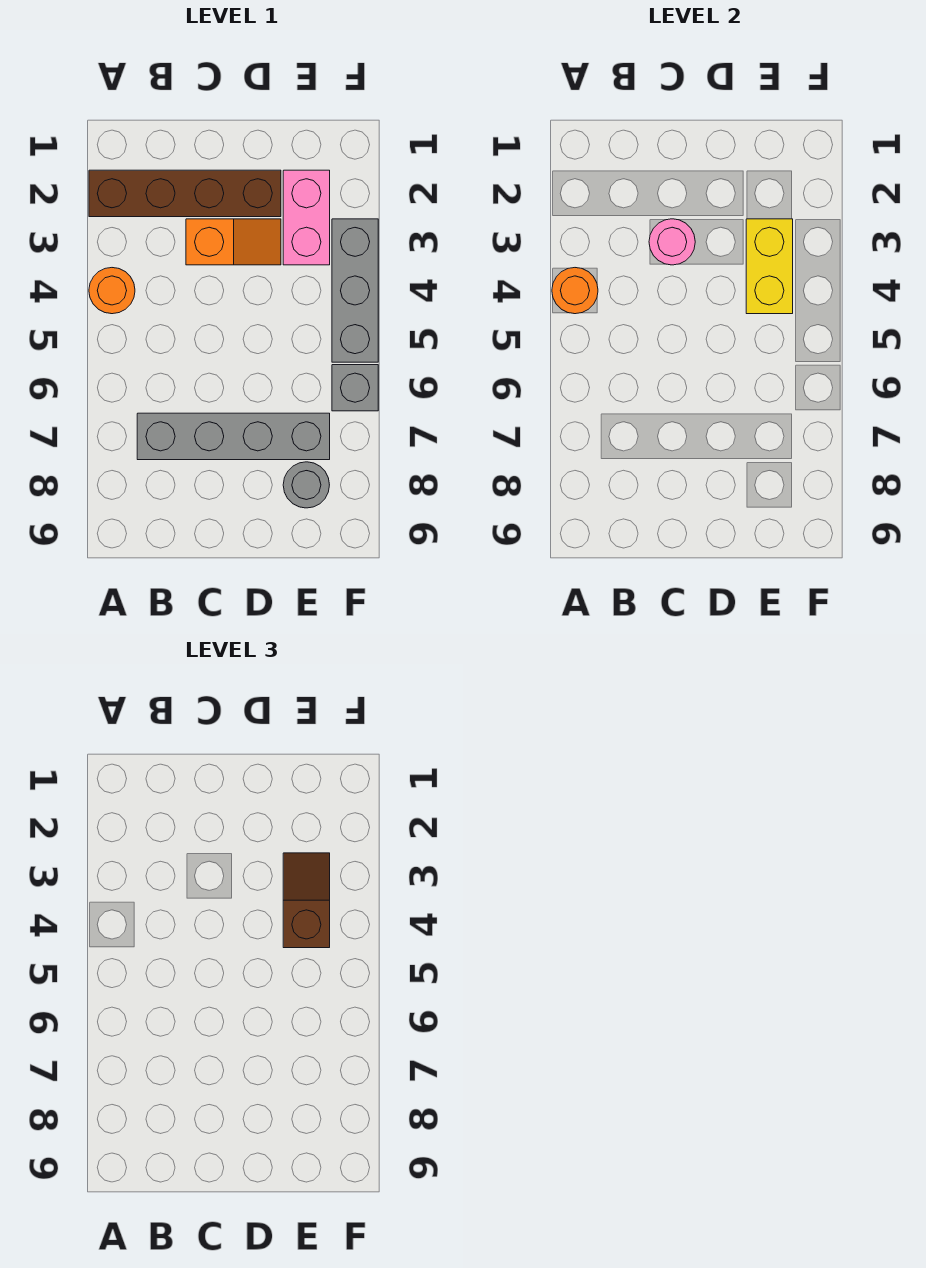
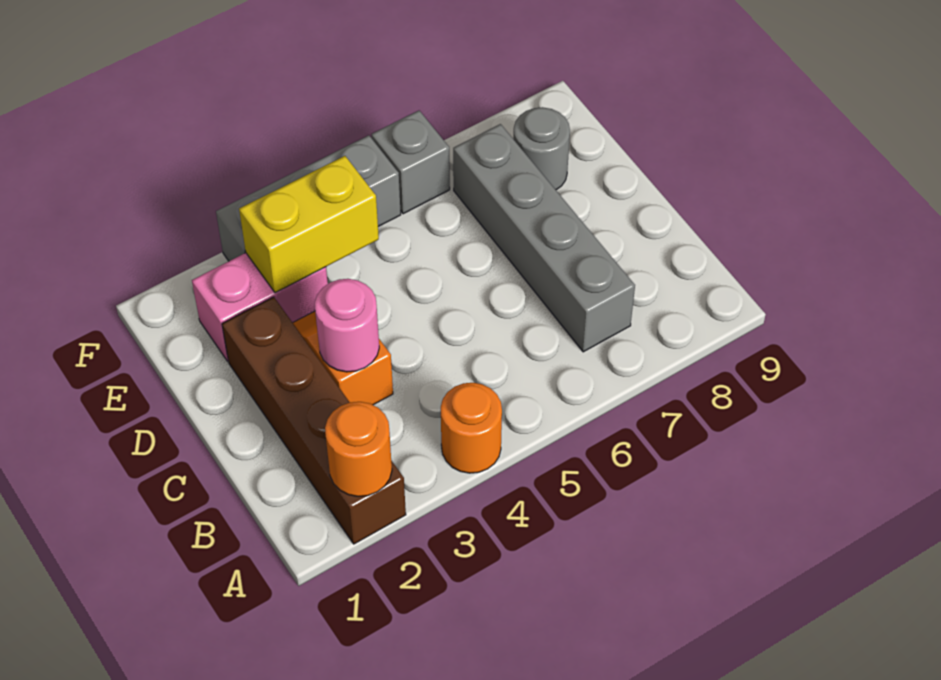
orange 1x1 round brick [552,268,598,314] -> orange 1x1 round brick moved to [325,402,392,496]
brown 1x2 slope [283,853,330,948] -> none

